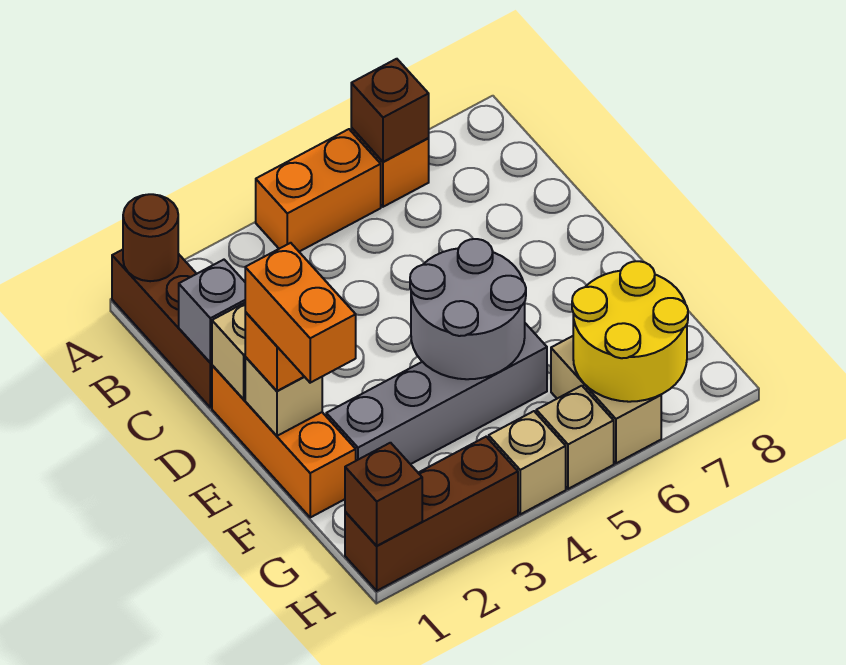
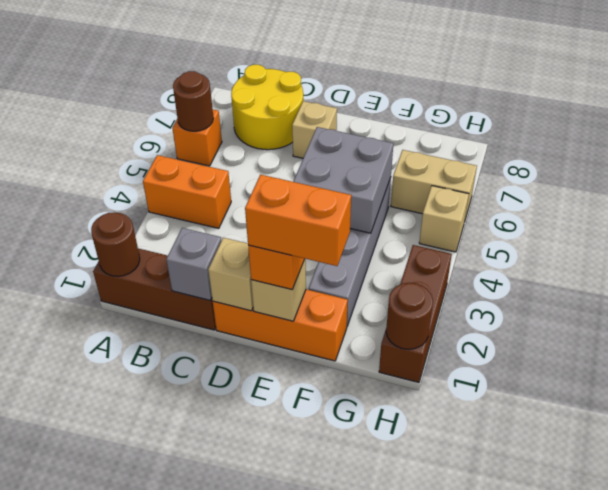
orange 1x2 brick [256,129,381,252] -> orange 1x2 brick turned to [143,155,231,228]
brown 1x1 brick [351,59,429,162] -> brown 1x1 round brick [173,71,214,131]
grey 2x2 round brick [410,239,526,379] -> grey 2x2 brick [293,127,393,233]
yellow 2x2 round brick [572,261,688,402] -> yellow 2x2 round brick moved to [231,65,303,150]
brown 1x1 brick [345,443,422,546] -> brown 1x1 round brick [386,283,433,349]
tan 1x1 brick [489,411,566,514] -> tan 1x1 brick moved to [292,101,337,158]

